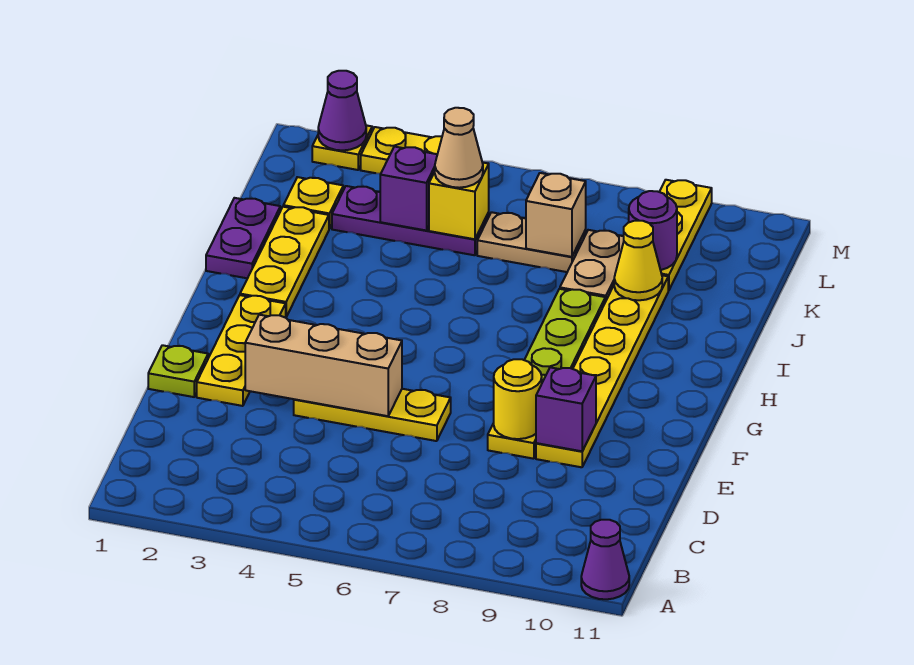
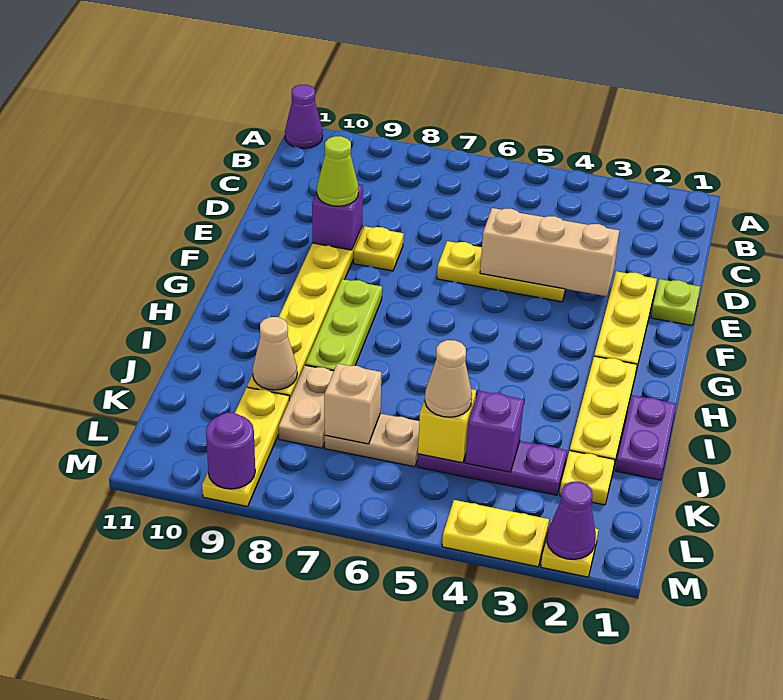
yellow 1x1 round brick [494,359,542,439] -> none
none -> lime 1x1 cone [317,136,359,206]
yellow 1x1 cone [614,221,662,300] -> tan 1x1 cone [253,317,297,390]
purple 1x1 round brick [629,191,677,270] -> purple 1x1 round brick moved to [206,413,255,489]

